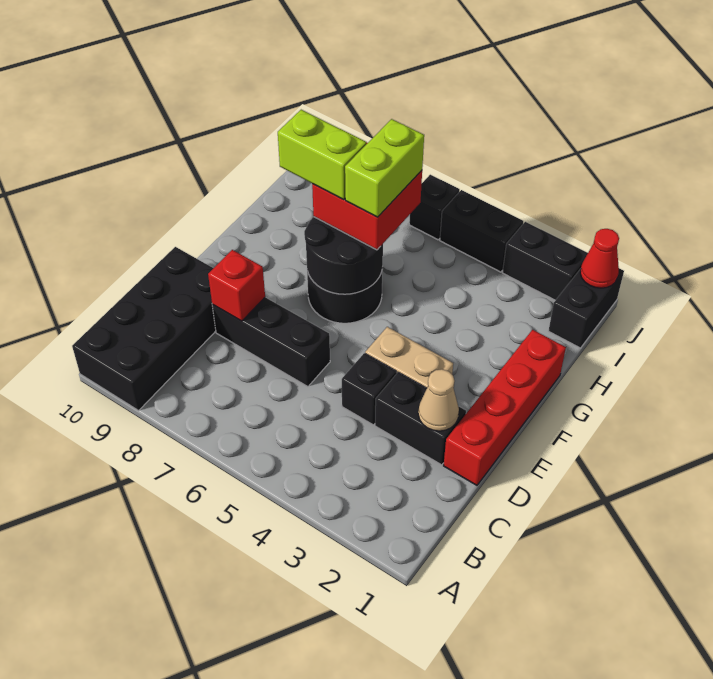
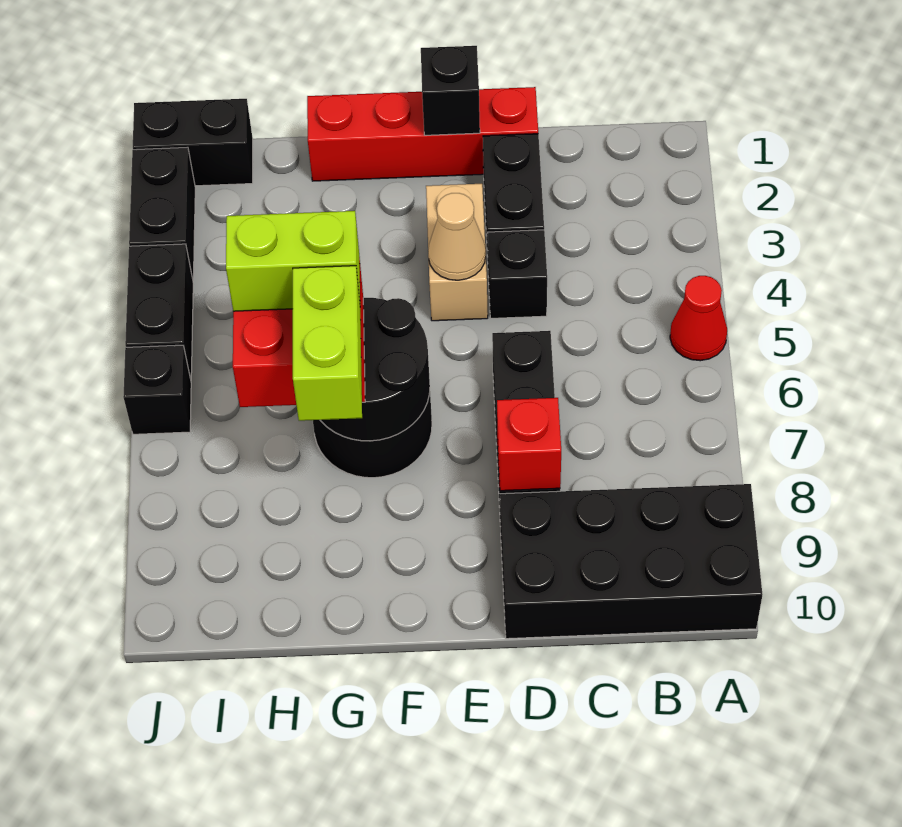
tan 1x1 cone [418,369,459,431] -> tan 1x1 cone moved to [428,193,486,280]
none -> black 1x1 brick [421,46,480,135]
red 1x1 cone [580,229,619,288] -> red 1x1 cone moved to [670,276,727,361]

